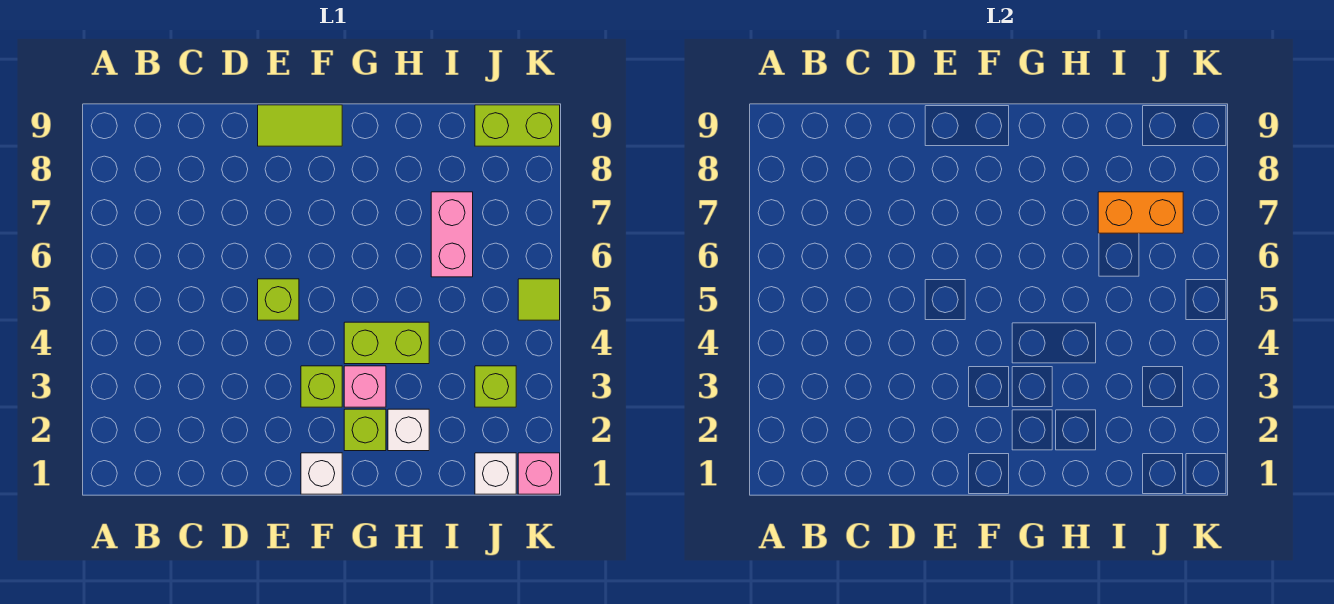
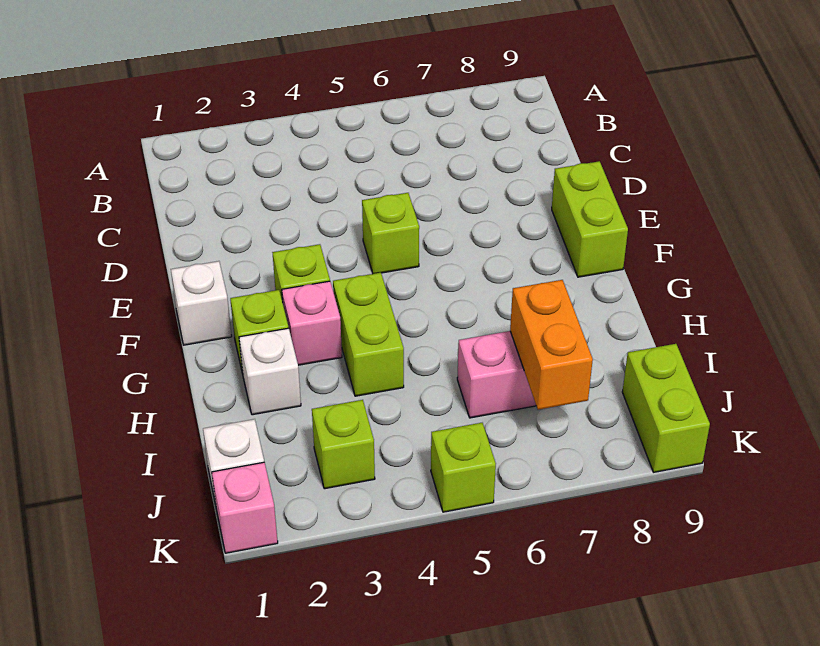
lime 1x2 tile [258,105,342,146] -> lime 1x2 brick [552,161,628,277]
lime 1x1 tile [518,279,560,320] -> lime 1x1 brick [431,423,496,512]

